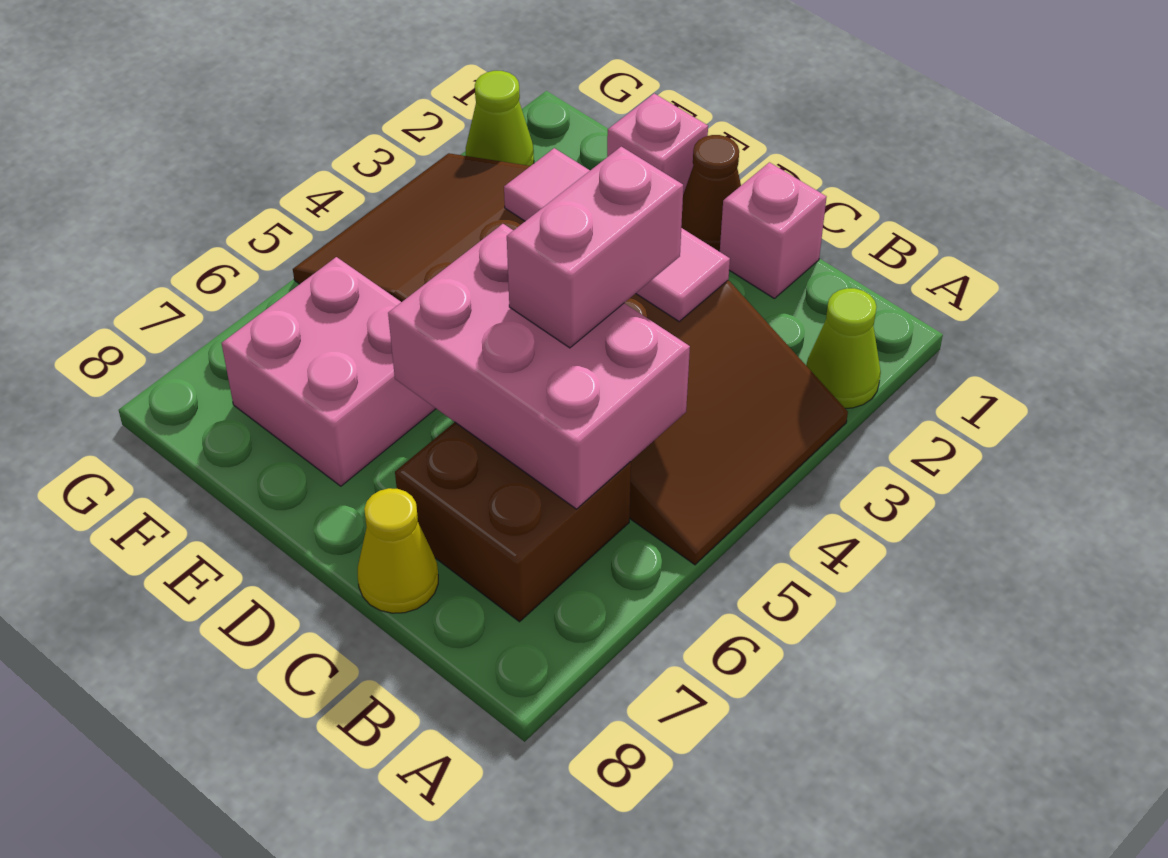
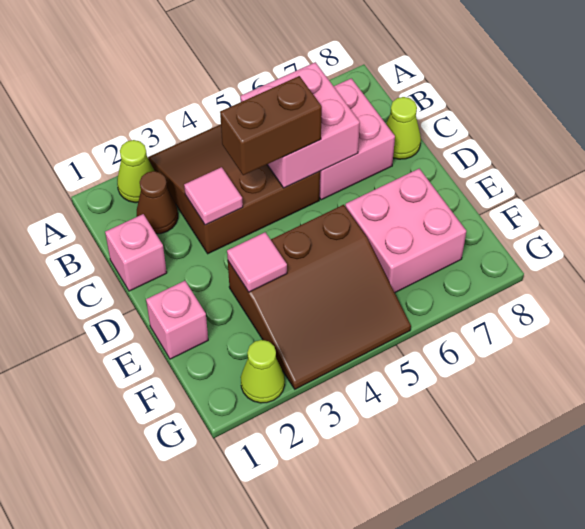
pink 2x3 brick [388,224,690,509] -> pink 2x2 brick [240,62,360,188]
brown 2x2 brick [395,422,631,622] -> pink 2x2 brick [319,78,395,200]
pink 1x2 brick [507,147,683,348] -> brown 1x2 brick [220,76,322,175]
yellow 1x1 cone [358,488,438,613] -> lime 1x1 cone [386,97,421,159]
brown 1x1 cone [681,135,741,251] -> brown 1x1 cone moved to [137,171,178,234]

